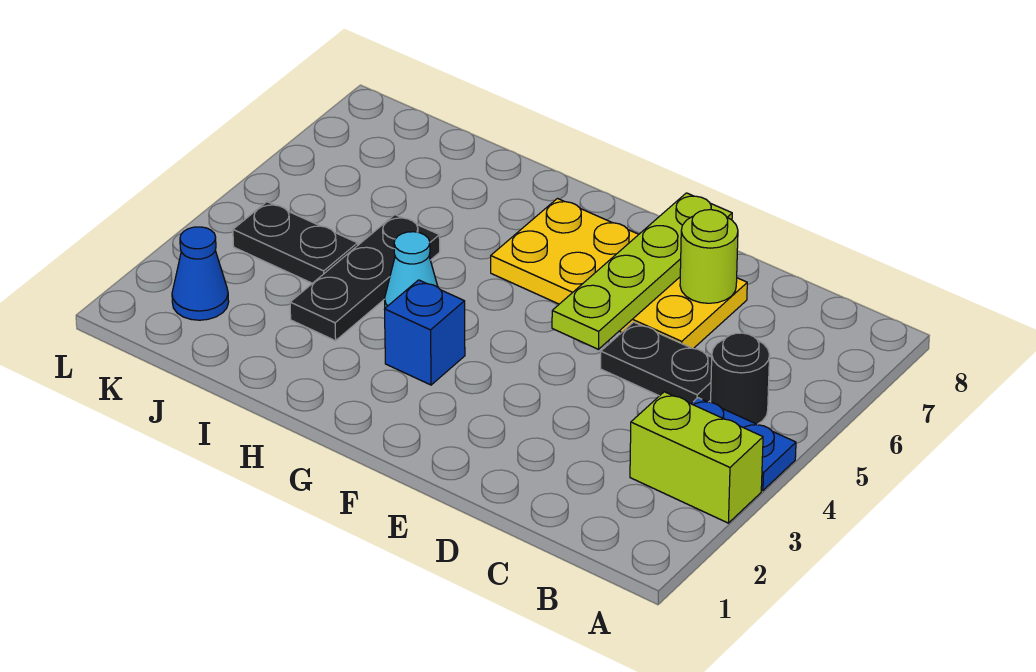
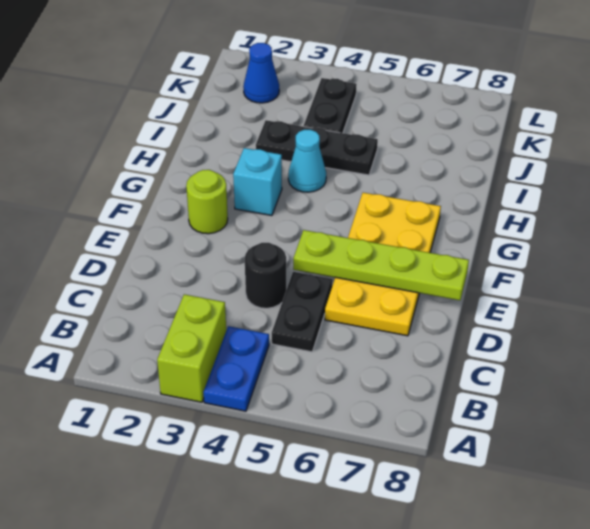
black 1x1 round brick [711,333,770,424] -> black 1x1 round brick moved to [245,243,286,308]
lime 1x1 round brick [680,210,738,303] -> lime 1x1 round brick moved to [186,170,228,234]
blue 1x1 brick [384,280,465,385] -> cyan 1x1 brick [233,148,282,216]

